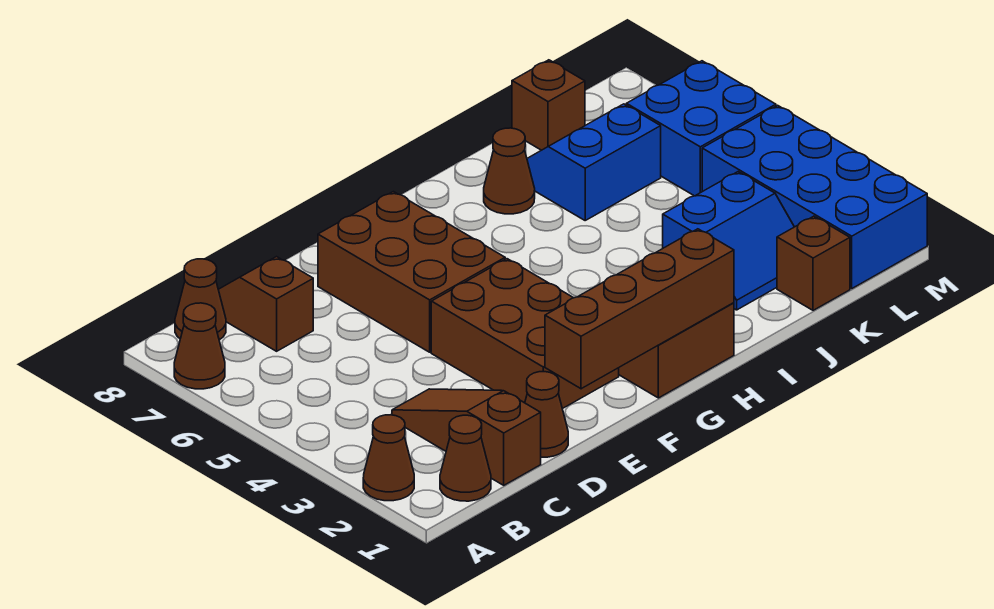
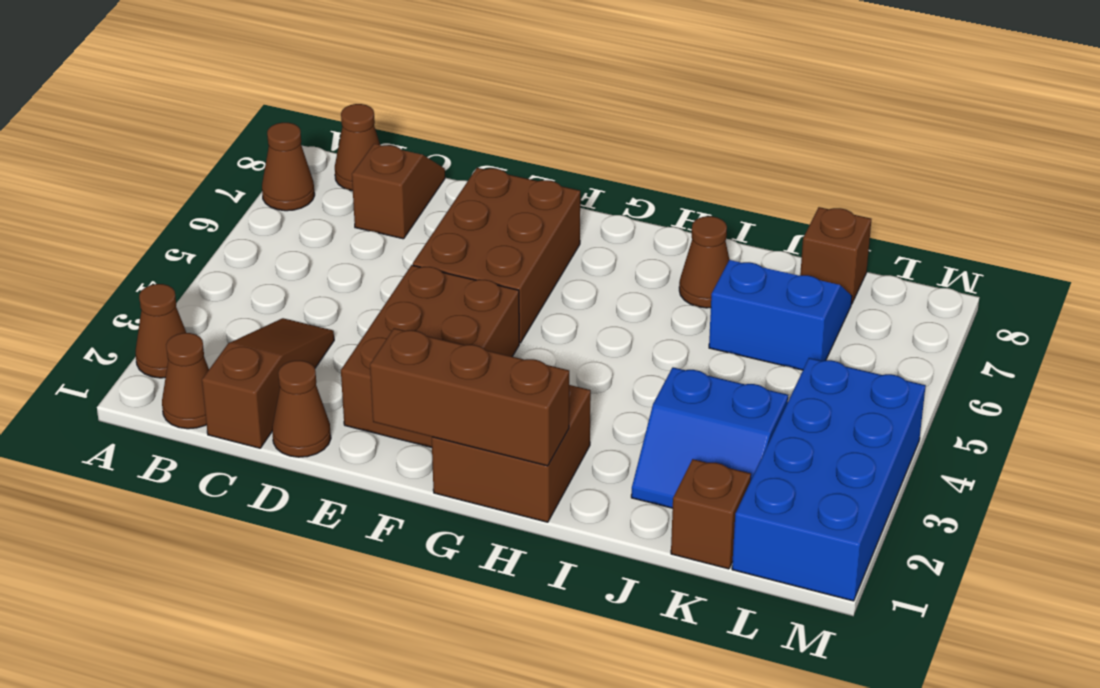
brown 1x4 brick [545,229,734,389] -> brown 1x3 brick [370,328,569,466]
blue 2x2 brick [626,61,776,196] -> none

